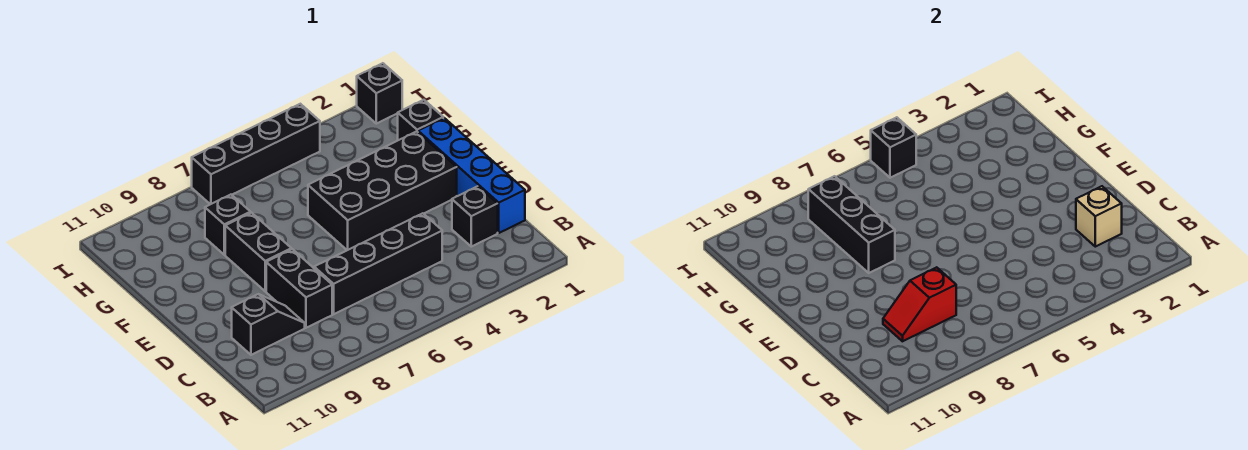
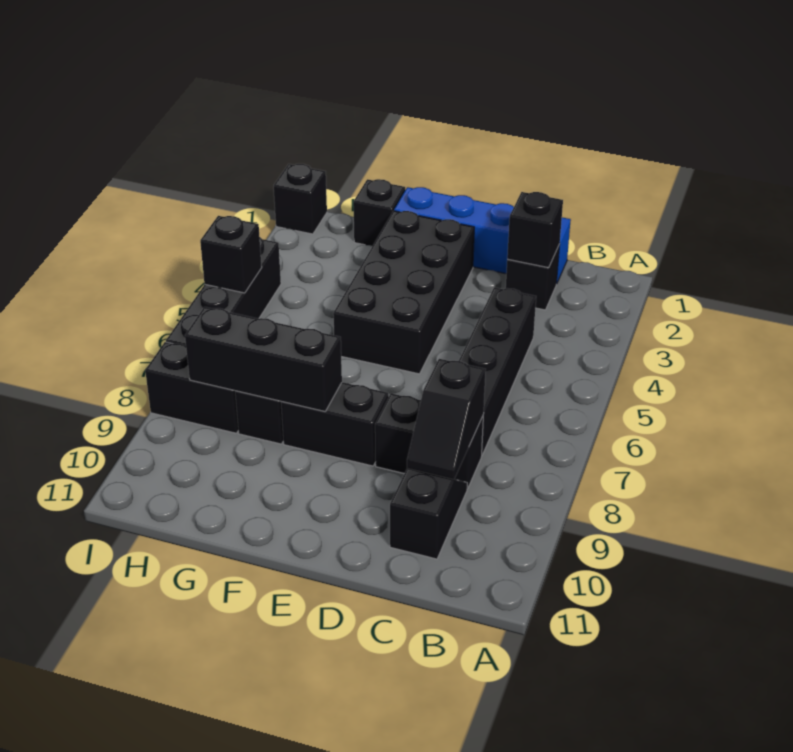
tan 1x1 brick [1076,186,1122,247] -> black 1x1 brick [507,192,563,268]
red 1x2 slope [883,267,956,341] -> black 1x2 slope [407,359,486,479]
none -> black 1x2 brick [145,342,238,433]

